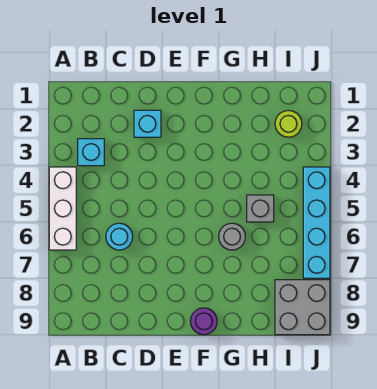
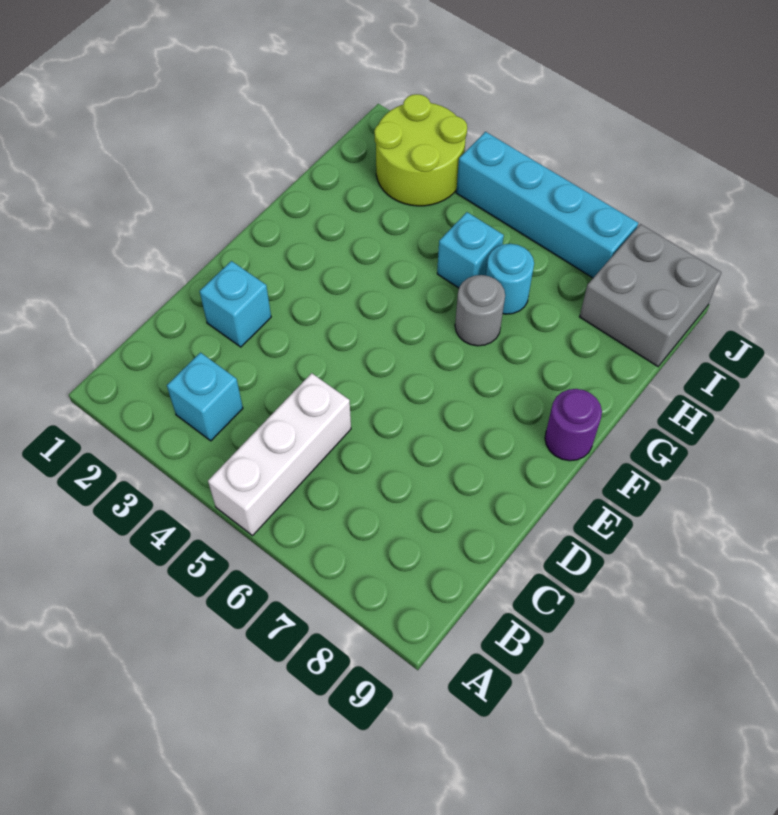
white 1x3 brick [49,167,76,250] -> white 1x3 brick turned to [208,373,351,536]
cyan 1x1 round brick [106,223,133,250] -> cyan 1x1 round brick moved to [486,244,534,314]
grey 1x1 brick [247,195,274,222] -> cyan 1x1 brick [437,212,504,288]
lime 1x1 round brick [275,110,302,137] -> lime 2x2 round brick [374,94,467,206]

